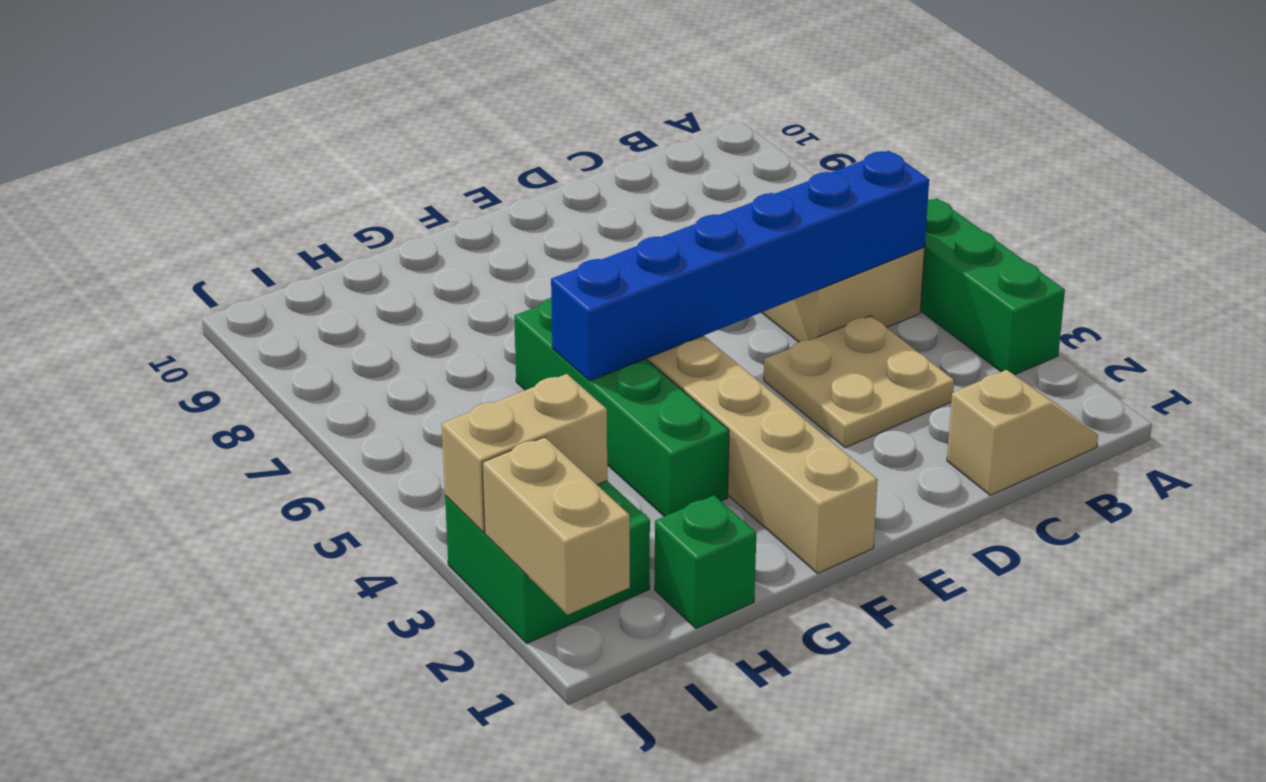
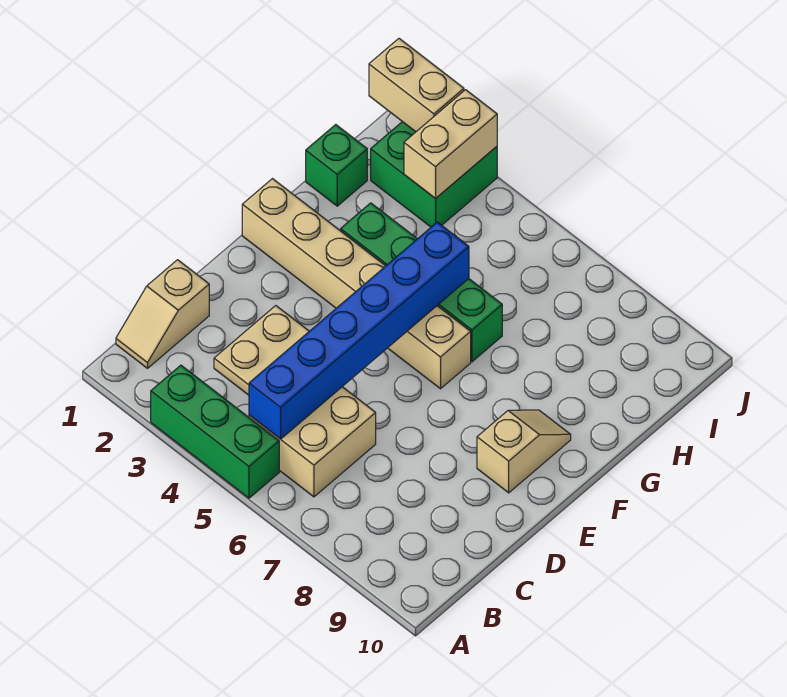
none -> tan 1x2 slope [477,410,571,493]

